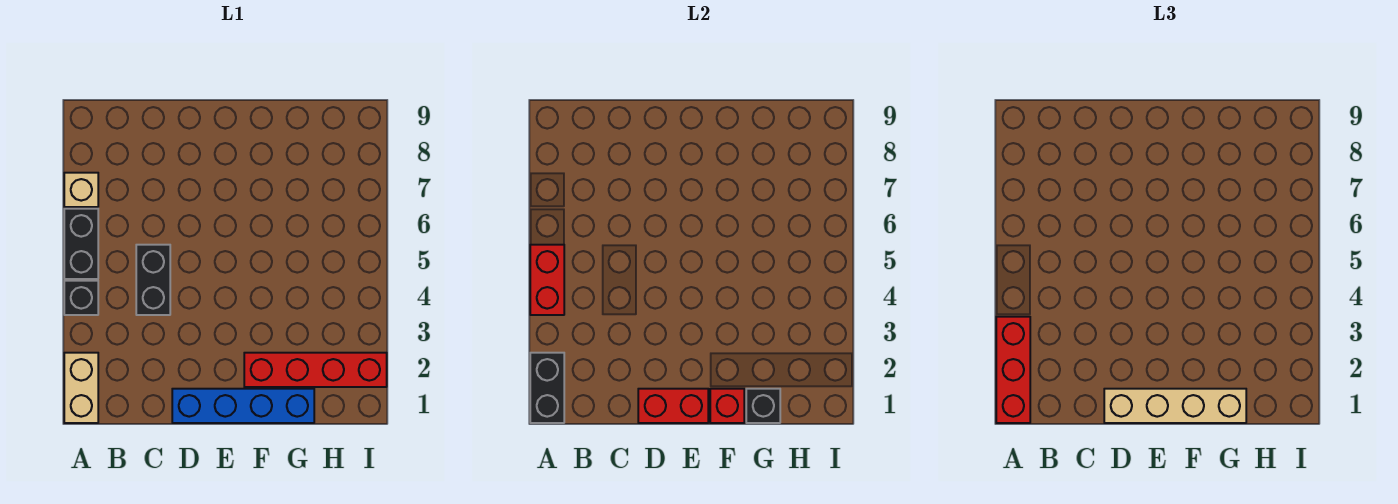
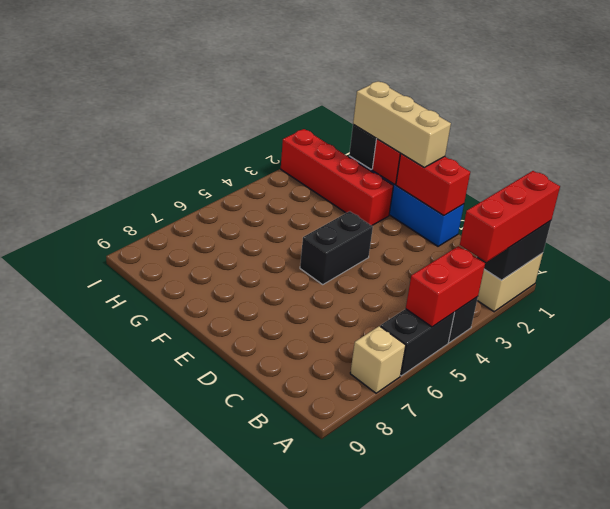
black 1x2 brick [136,245,170,315] -> black 1x2 brick moved to [300,211,373,284]
tan 1x4 brick [1104,389,1246,423] -> tan 1x3 brick [353,82,451,167]

